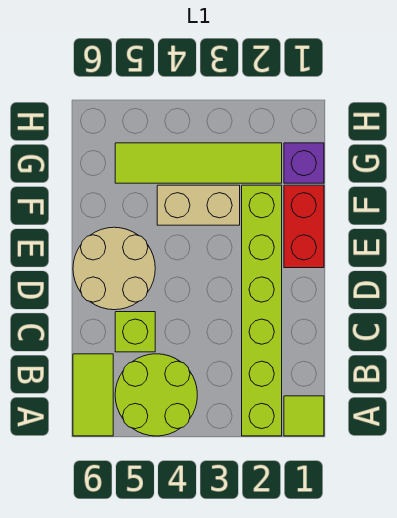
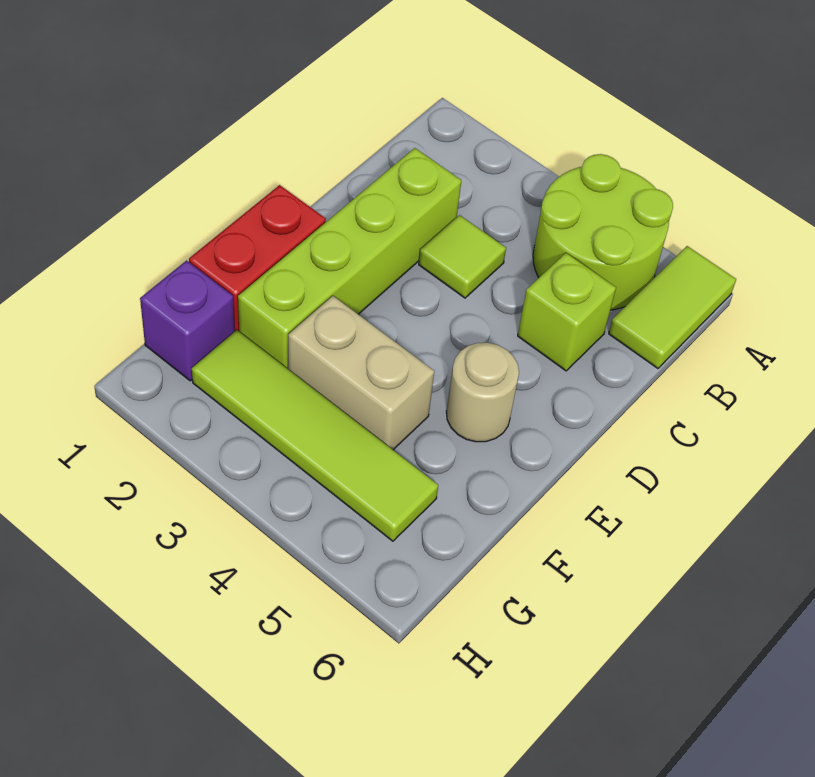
lime 1x1 tile [284,396,324,436] -> lime 1x1 tile moved to [419,215,506,298]
lime 1x6 brick [242,185,282,436] -> lime 1x4 brick [238,148,461,369]
tan 2x2 round brick [73,227,155,310] -> tan 1x1 round brick [446,343,519,442]

